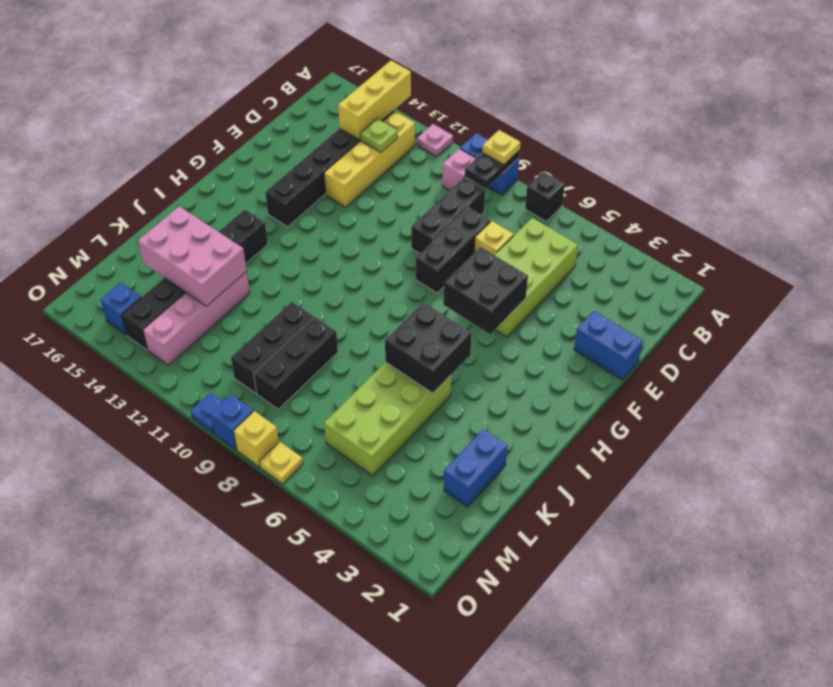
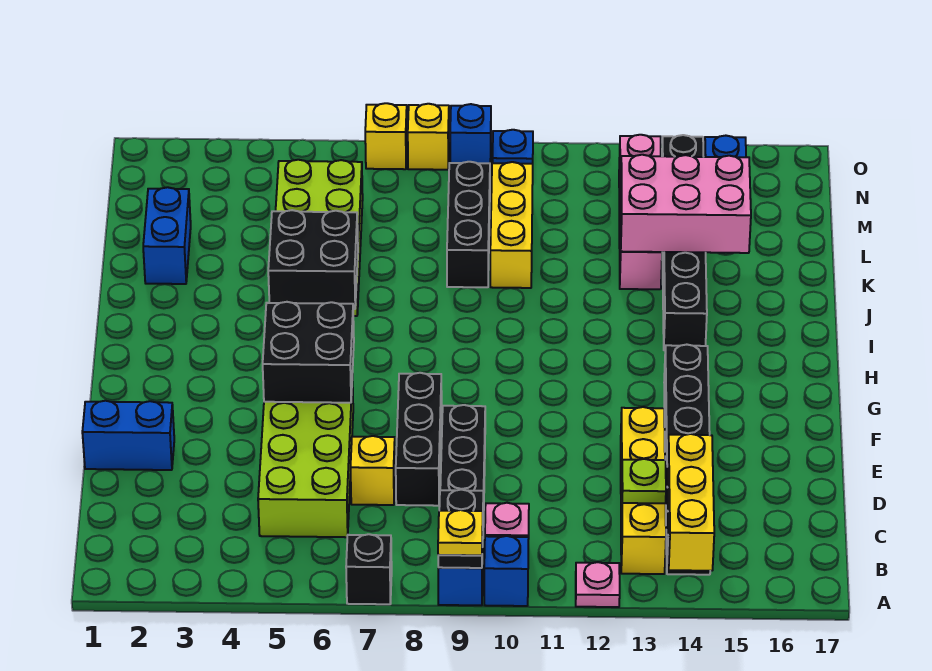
black 1x3 brick [231,302,314,393] -> yellow 1x3 brick [490,162,533,288]
yellow 1x1 plate [259,442,303,484] -> yellow 1x1 brick [365,103,407,169]

